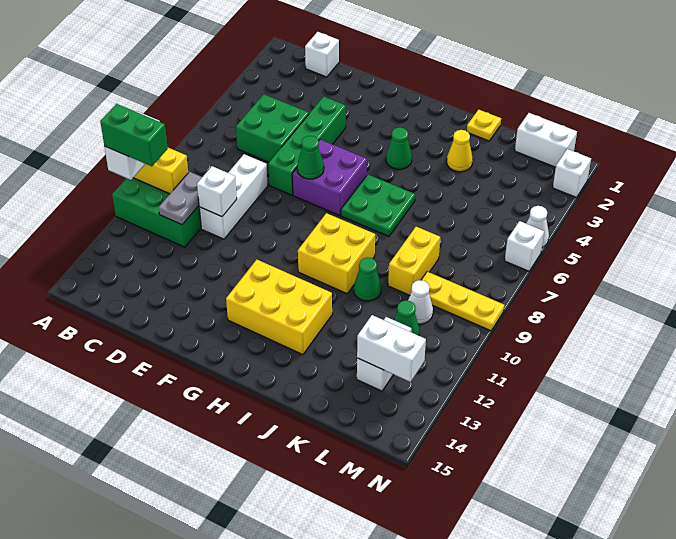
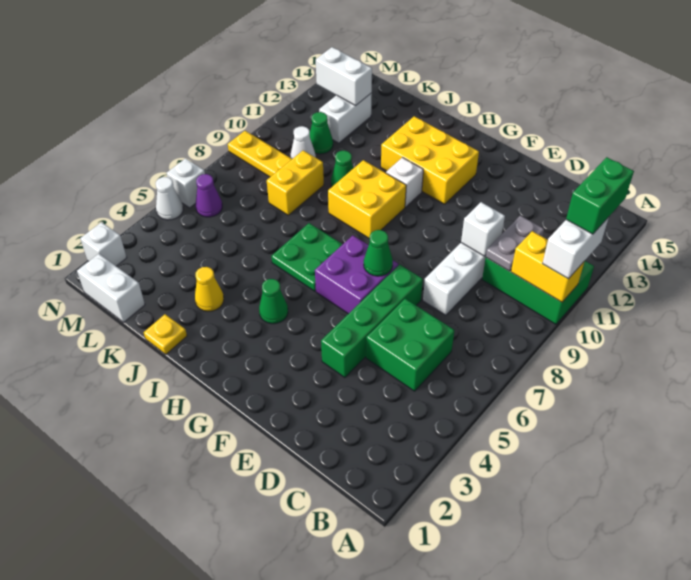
green 1x2 brick [100,104,168,166] -> green 1x2 brick turned to [566,157,634,234]
white 1x1 brick [305,32,339,77] -> white 1x1 brick moved to [386,157,423,207]
none -> purple 1x1 cone [196,174,222,217]

